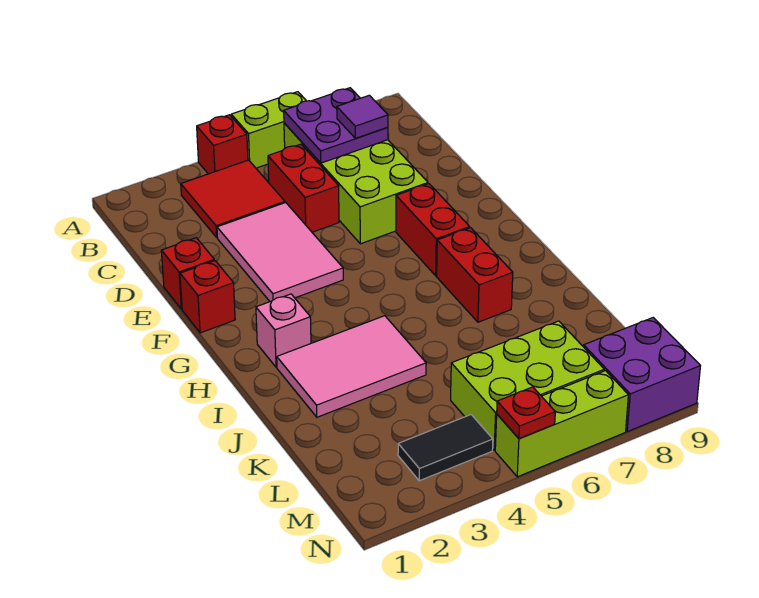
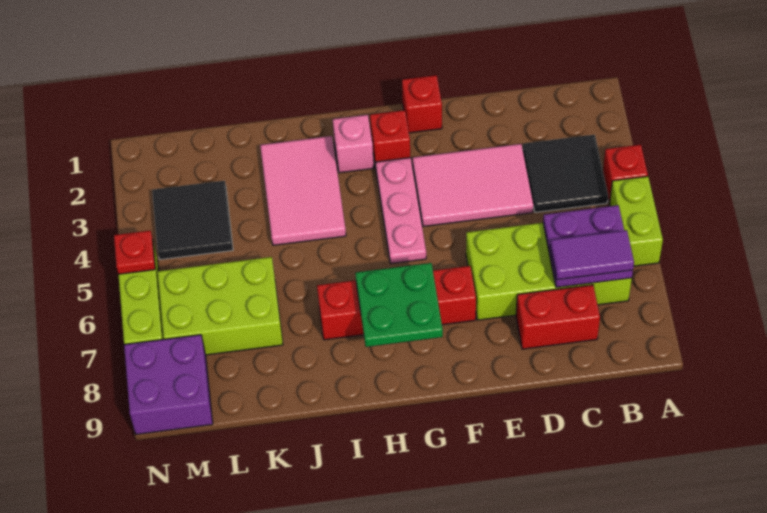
red 2x2 tile [181,160,285,237] -> black 2x2 tile [523,135,608,212]
red 1x2 brick [268,144,339,232] -> red 1x2 brick moved to [516,285,600,349]
purple 1x1 tile [337,95,388,138] -> purple 1x2 tile [550,230,634,280]
red 1x1 brick [161,238,214,309] -> red 1x1 brick moved to [370,110,410,167]
none -> pink 1x3 plate [375,158,426,263]
none -> green 2x2 plate [355,263,443,347]
lime 2x3 brick [451,321,604,450] -> lime 2x3 brick turned to [158,257,283,355]
black 1x2 tile [398,415,493,481] -> black 2x2 tile [152,181,233,260]

